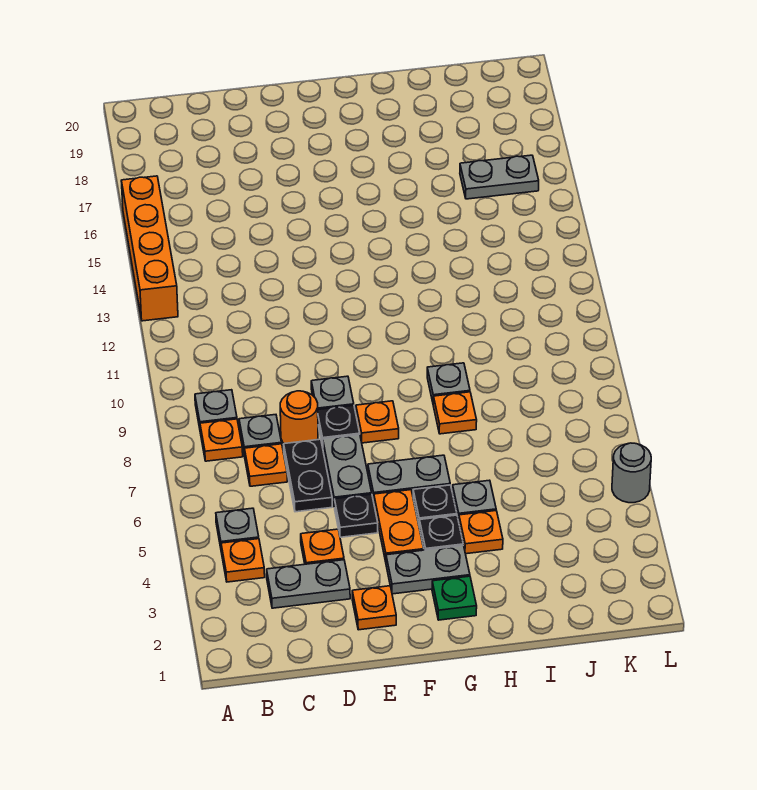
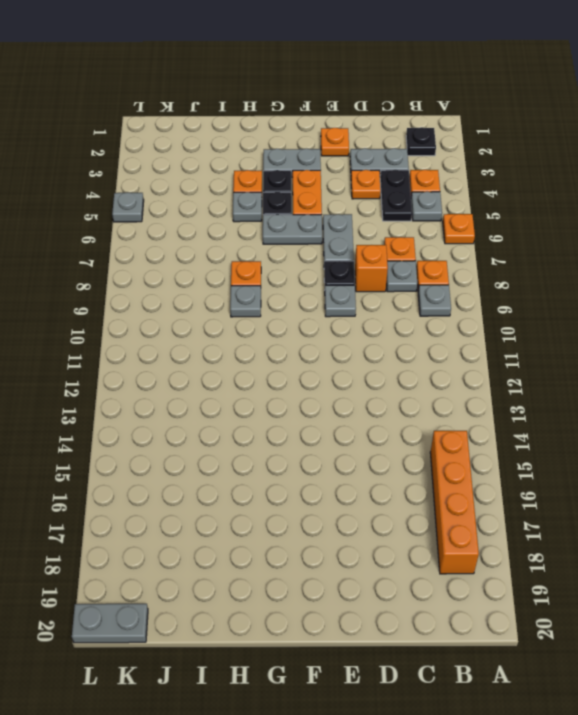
orange 1x4 brick [121,176,178,321] -> orange 1x4 brick moved to [430,431,479,574]
black 1x2 plate [284,439,332,512] -> black 1x2 plate moved to [380,170,412,221]
orange 1x1 round brick [280,391,318,444] -> orange 1x1 brick [355,245,388,292]
black 1x1 plate [334,494,378,537] -> black 1x1 plate moved to [406,127,436,156]
orange 1x1 plate [356,401,399,443] -> orange 1x1 plate moved to [443,214,475,244]
green 1x1 plate [432,576,477,620] -> none
grey 1x2 plate [460,155,539,199] -> grey 1x2 plate moved to [72,604,148,643]
grey 1x1 round brick [612,443,651,503] -> grey 1x1 plate [112,192,144,222]

